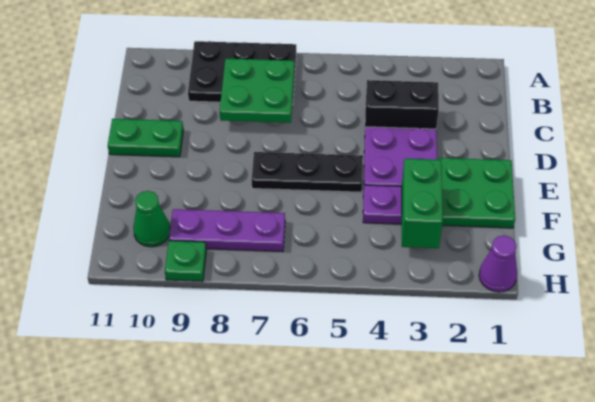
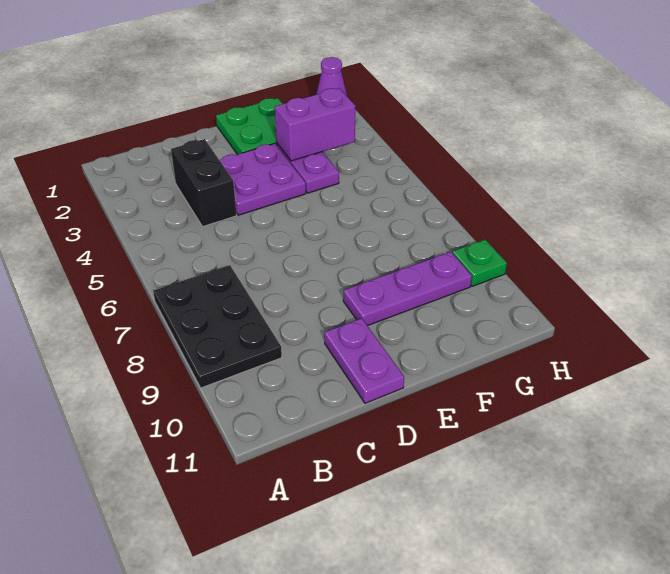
green 2x2 plate [220,59,294,123] -> none
green 1x2 plate [108,119,183,157] -> purple 1x2 plate [324,318,404,403]
black 1x3 plate [252,152,363,192] -> none
green 1x2 brick [402,159,443,248] -> purple 1x2 brick [275,88,355,161]
purple 1x3 plate [169,209,285,251] -> purple 1x3 plate turned to [343,252,472,326]
green 1x1 cone [133,191,170,247] -> none

